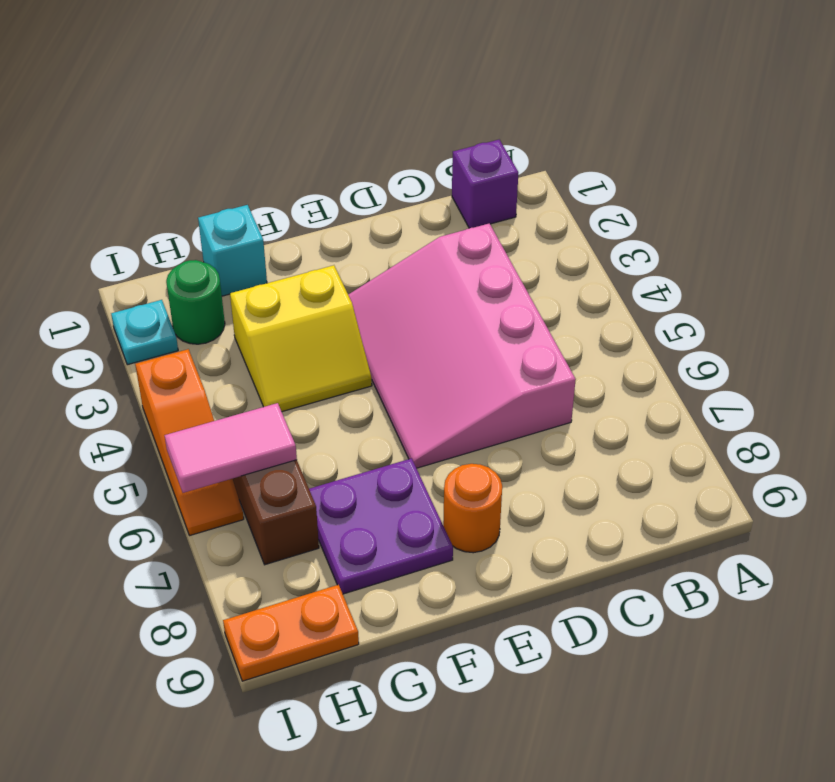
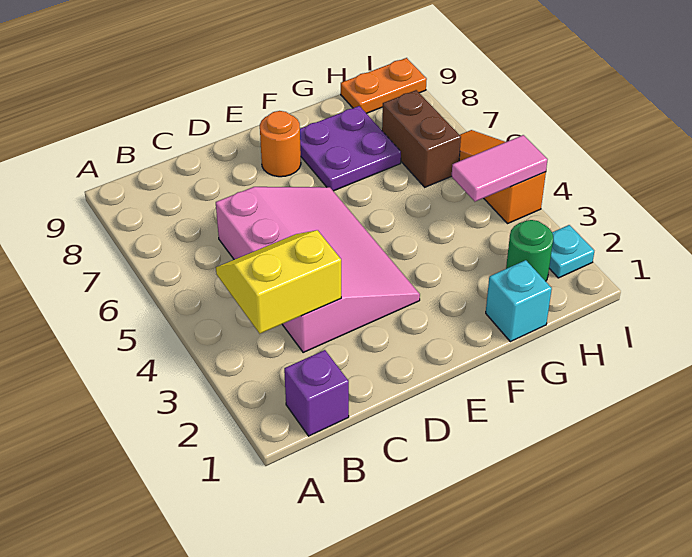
yellow 2x2 slope [230,265,372,412] -> yellow 2x2 slope moved to [216,230,341,334]
pink 1x2 tile [164,403,297,493] -> pink 1x2 tile moved to [452,135,548,202]

